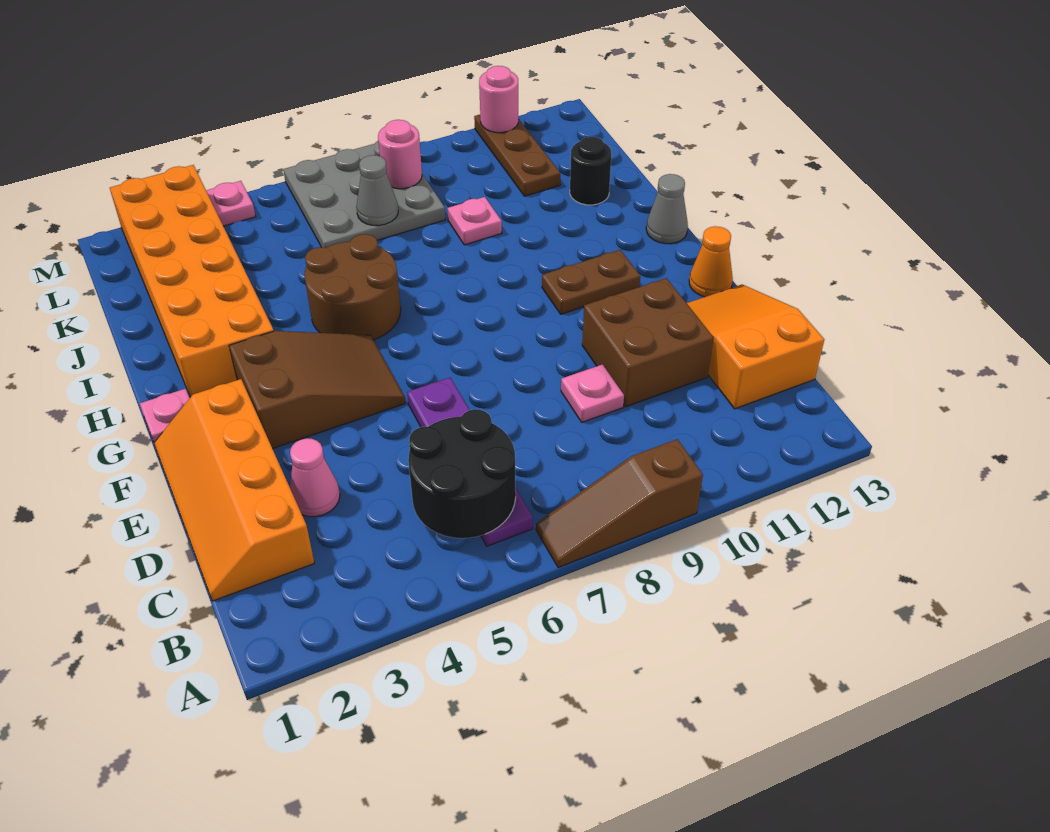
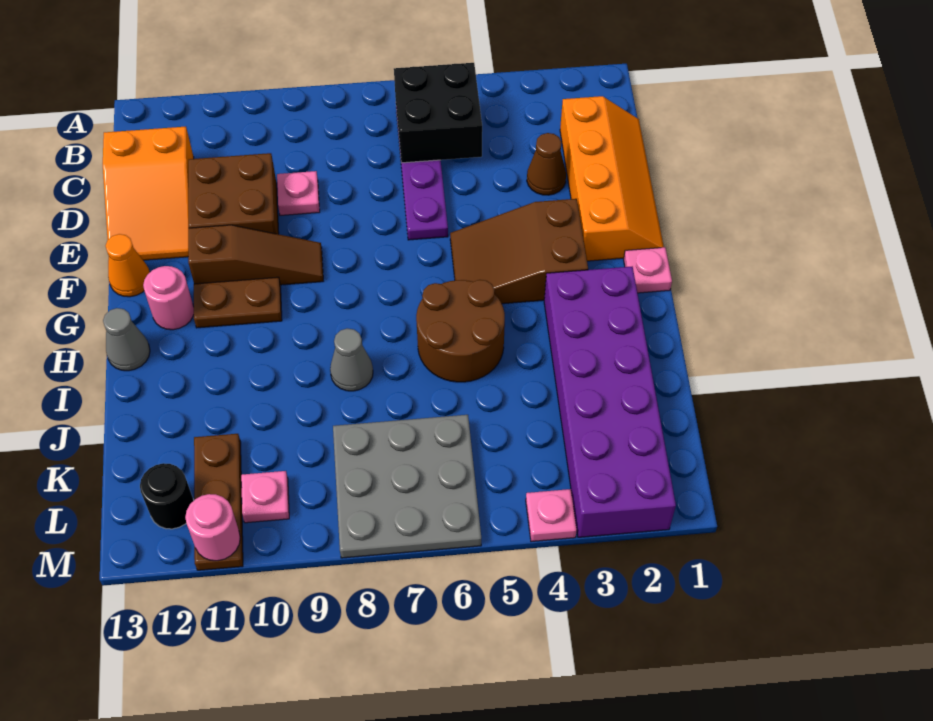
brown 1x3 slope [536,439,703,568] -> brown 1x3 slope moved to [188,225,323,285]
black 2x2 round brick [408,409,516,538] -> black 2x2 brick [394,63,482,163]
pink 1x1 cone [290,438,340,517] -> brown 1x1 cone [527,133,566,195]
orange 2x6 brick [110,165,274,397] -> purple 2x6 brick [544,267,676,537]
pink 1x1 plate [447,197,502,245] -> pink 1x1 plate moved to [241,471,289,523]
black 1x1 round brick [570,137,611,205] -> black 1x1 round brick moved to [140,463,194,529]
grey 1x1 cone [356,155,398,226] -> grey 1x1 cone moved to [330,328,373,391]
pink 1x1 round brick [378,120,422,189] -> pink 1x1 round brick moved to [143,266,194,330]

